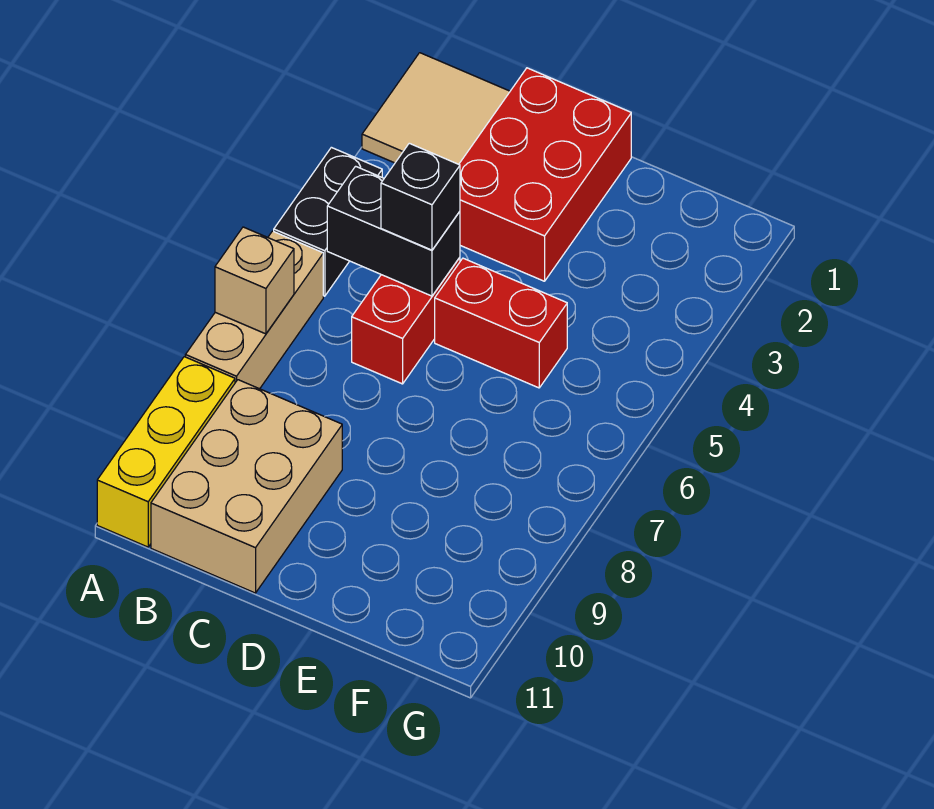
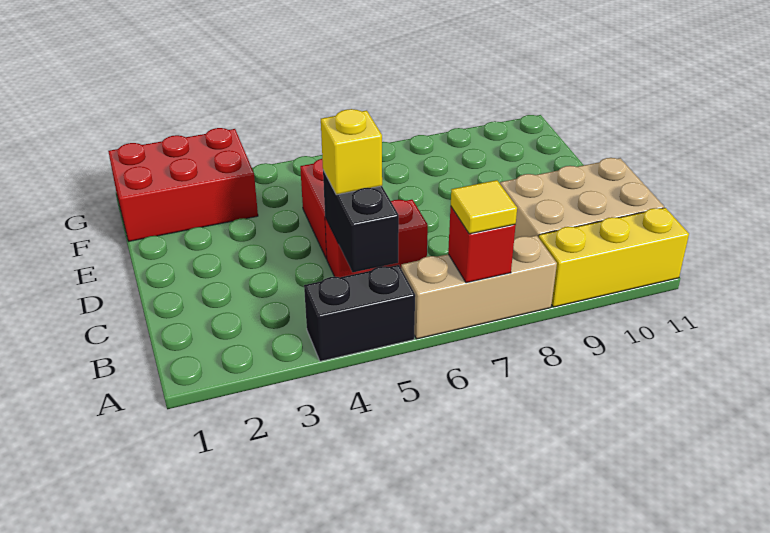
tan 2x2 tile [362,53,510,164] -> none
tan 1x1 brick [215,227,294,334] -> red 1x1 brick [448,207,516,283]
none -> yellow 1x1 tile [451,180,517,234]
red 2x3 brick [459,68,631,281] -> red 2x3 brick moved to [108,128,258,241]
black 1x1 brick [381,143,460,250] -> yellow 1x1 brick [321,109,382,195]

